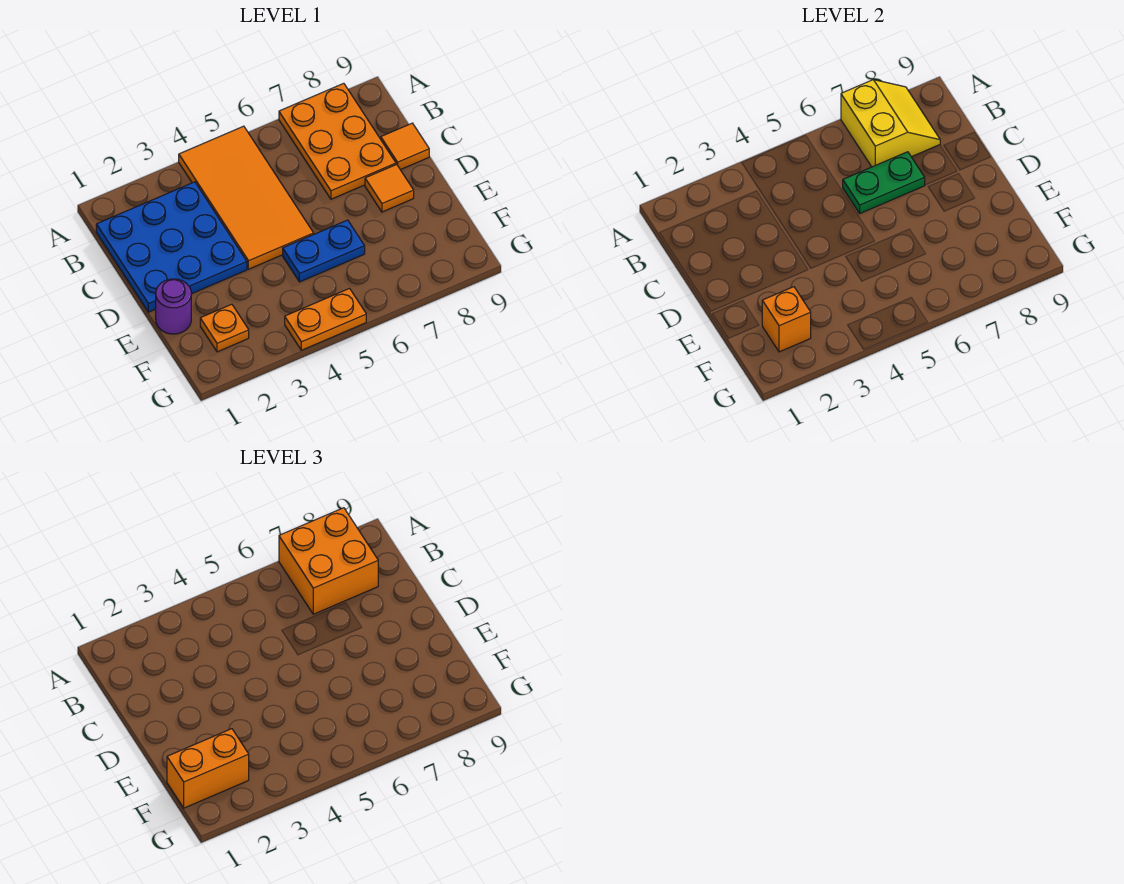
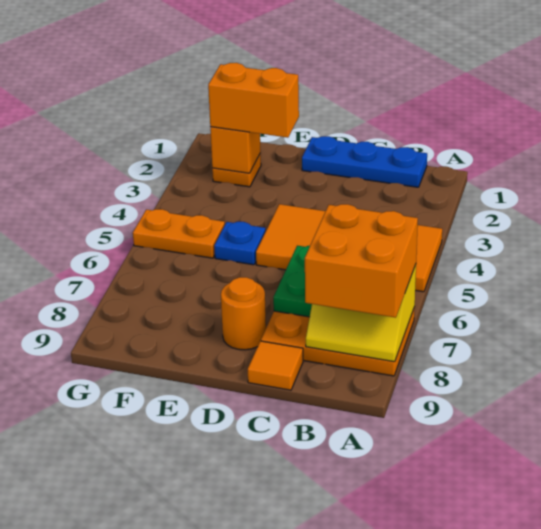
blue 3x3 plate [96,182,247,312] -> blue 1x3 plate [302,136,427,187]
orange 1x1 tile [365,164,414,212] -> orange 1x1 round brick [221,277,266,350]
purple 1x1 round brick [156,279,191,334] -> none
blue 1x2 plate [283,220,365,282] -> blue 1x1 plate [214,222,266,265]
orange 1x2 brick [167,729,249,808] -> orange 1x2 brick turned to [208,63,299,138]
orange 1x2 plate [285,289,366,350] -> orange 1x2 plate turned to [133,209,225,258]

